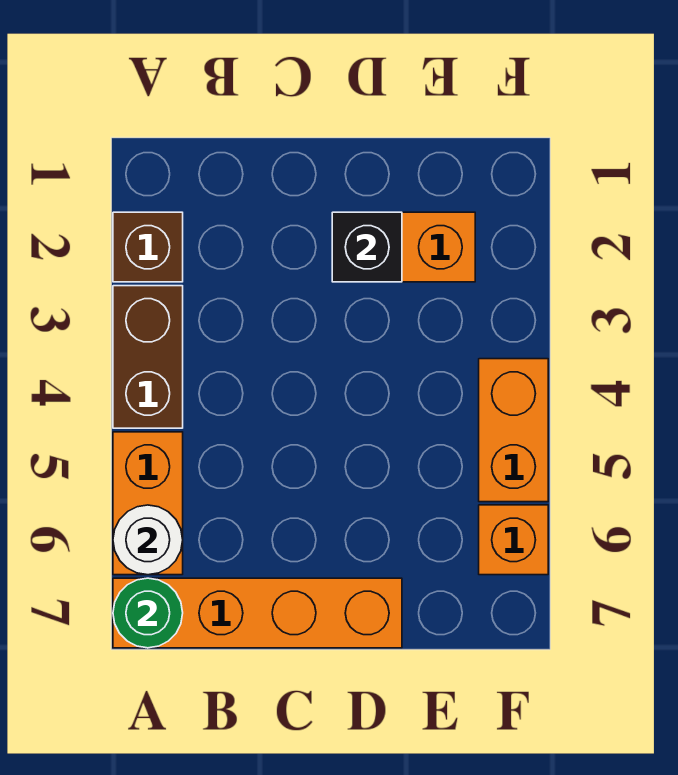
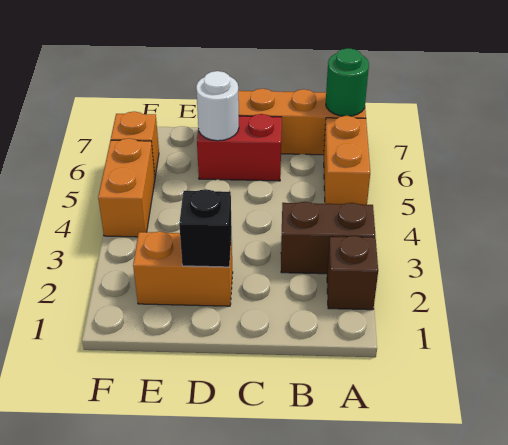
brown 1x2 brick [113,286,183,428] -> brown 1x2 brick turned to [281,202,376,274]
white 1x1 round brick [113,505,183,575] -> white 1x1 round brick moved to [196,71,239,141]
none -> red 1x2 brick [197,114,282,181]

